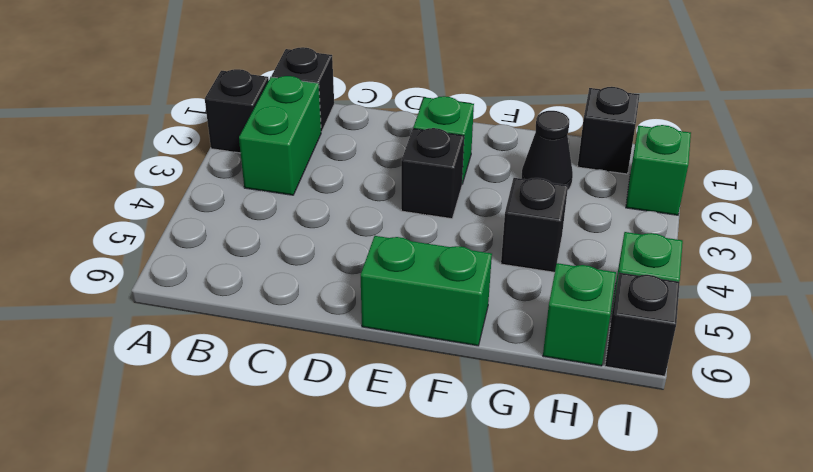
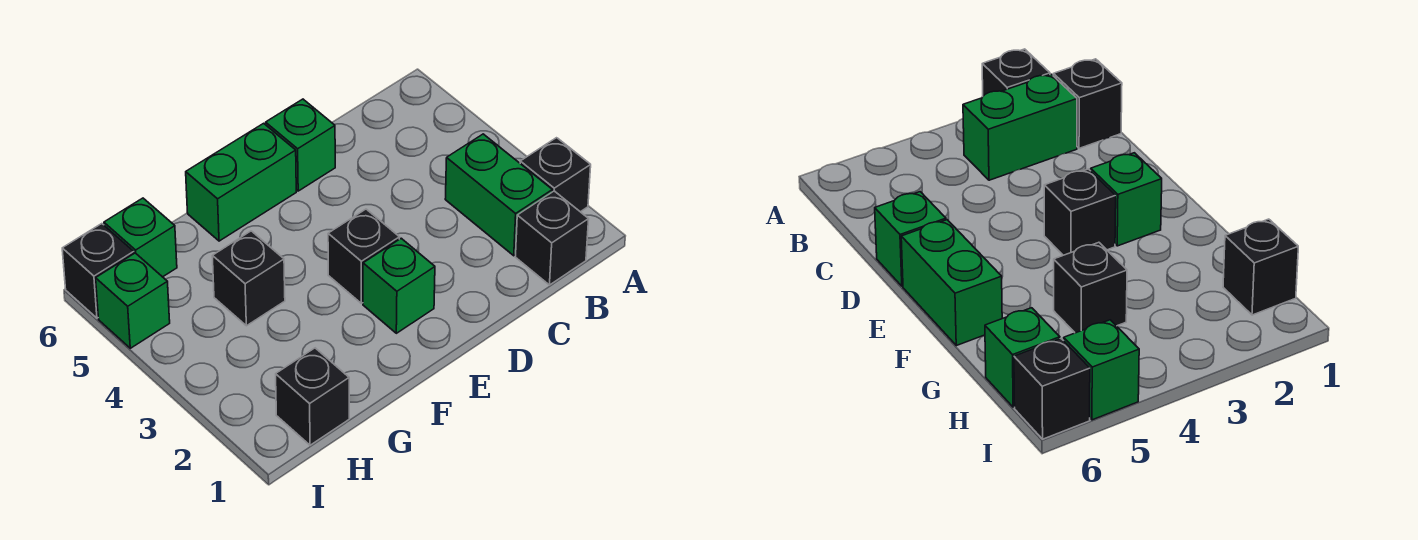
black 1x1 cone [522,111,573,190] -> none
green 1x1 brick [626,125,691,215] -> green 1x1 brick moved to [266,99,335,191]

